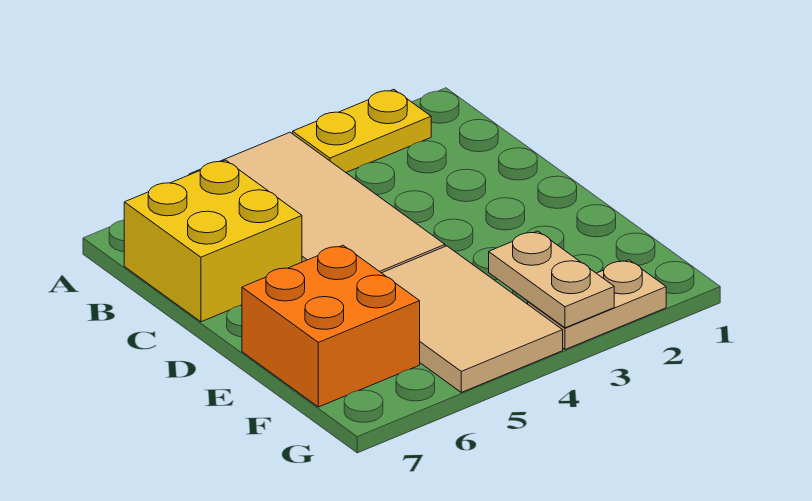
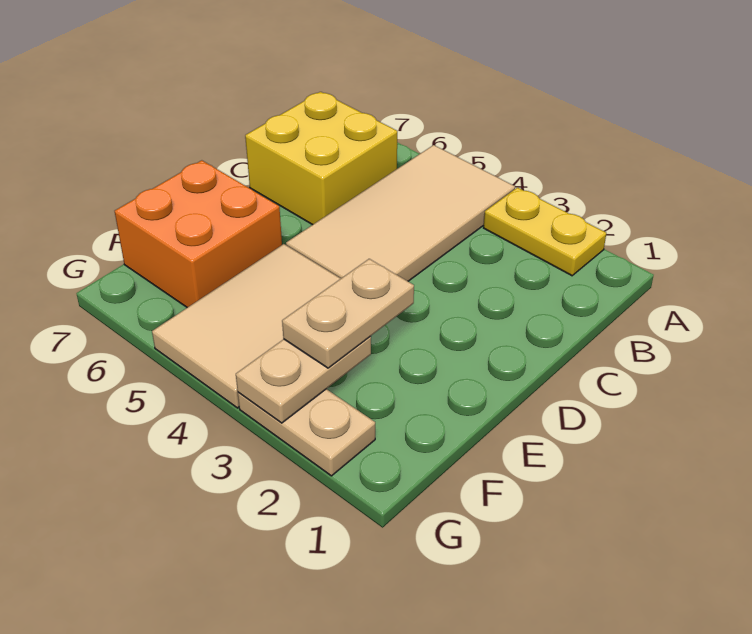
none -> tan 1x2 plate [282,259,414,368]

